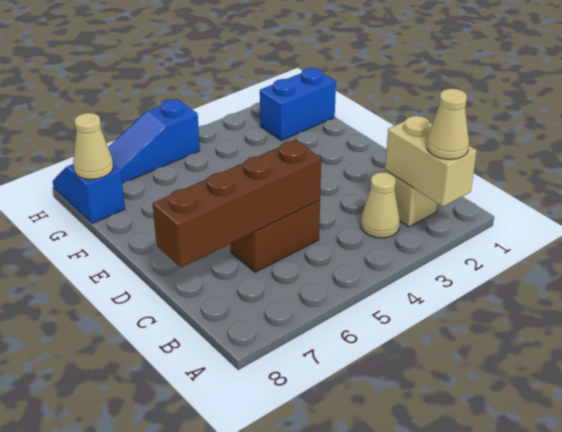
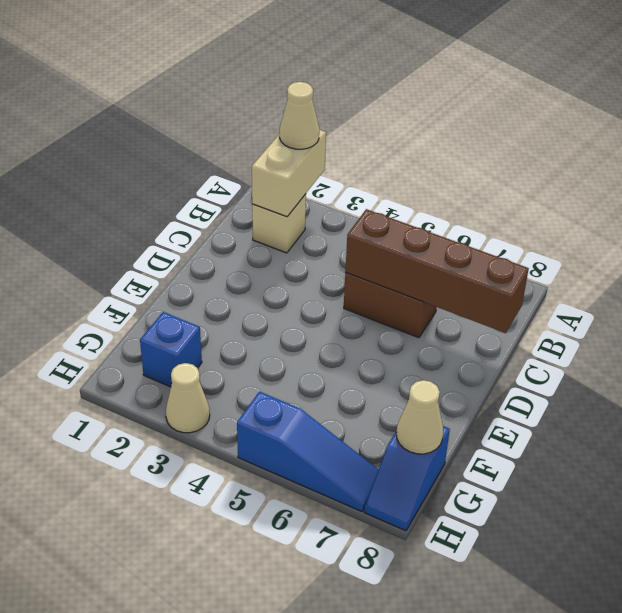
tan 1x1 cone [361,172,400,238] -> tan 1x1 cone moved to [166,363,210,433]
blue 1x2 brick [260,68,336,141] -> blue 1x1 brick [140,312,202,387]

